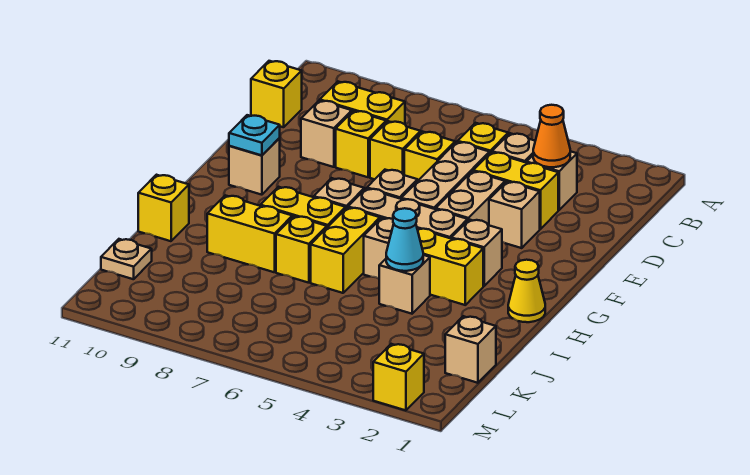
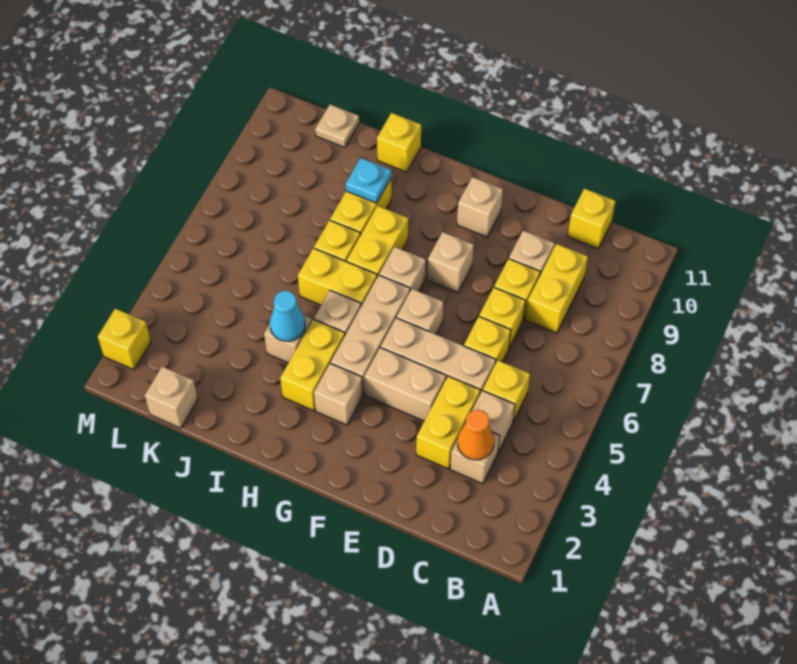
tan 1x1 brick [489,182,540,248] -> tan 1x1 brick moved to [427,232,474,292]
cyan 1x1 plate [229,115,280,156] -> cyan 1x1 plate moved to [346,158,391,203]
yellow 1x1 cone [508,260,545,322] -> none

